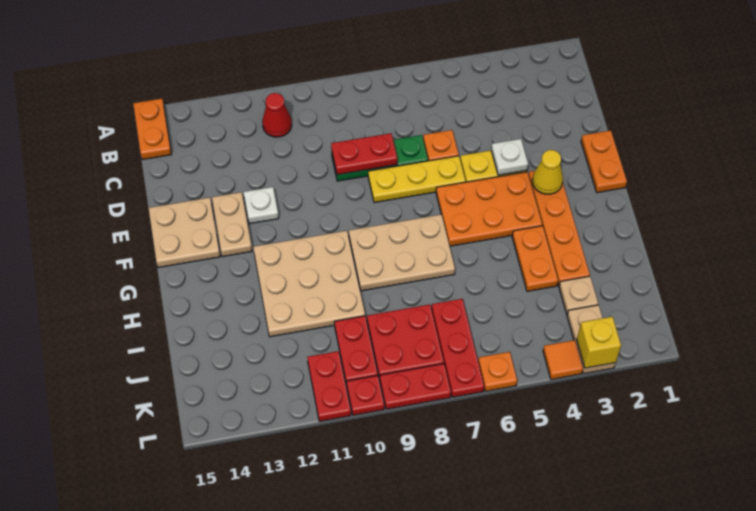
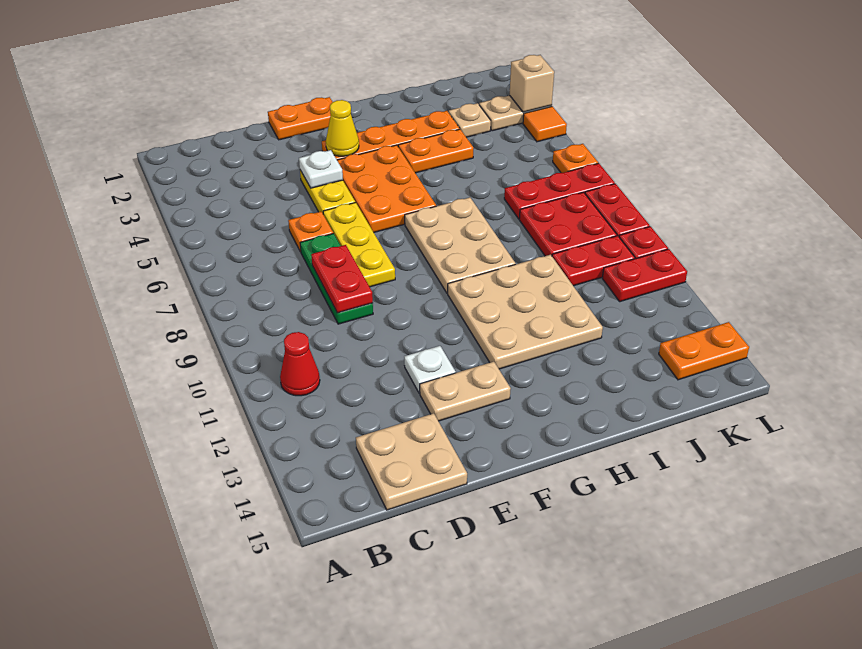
orange 1x2 plate [133,99,172,160] -> orange 1x2 plate moved to [659,322,749,380]
tan 2x2 plate [149,198,220,268] -> tan 2x2 plate moved to [356,413,467,510]
yellow 1x1 brick [577,317,621,368] -> tan 1x1 brick [510,55,554,112]

